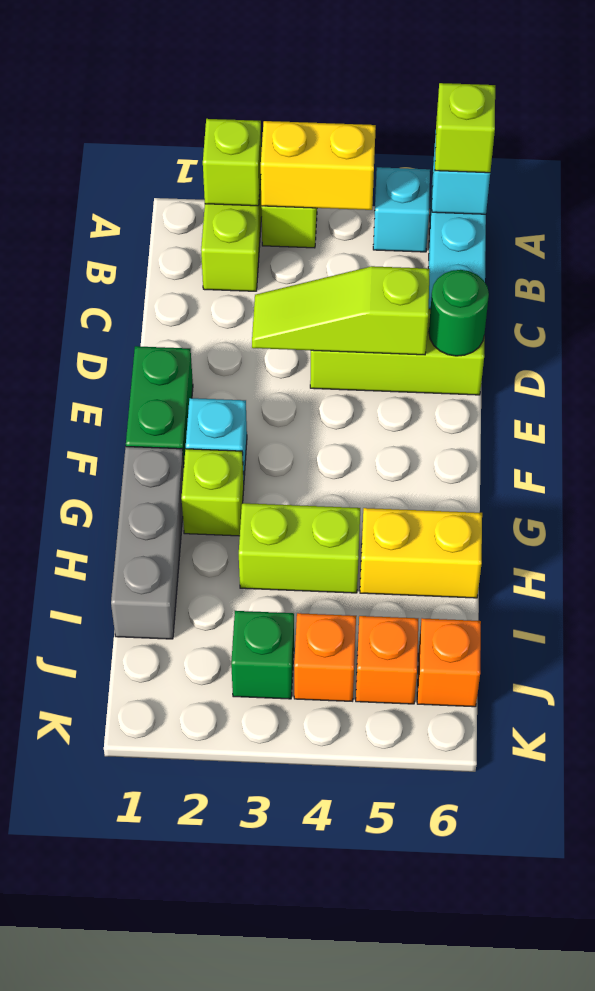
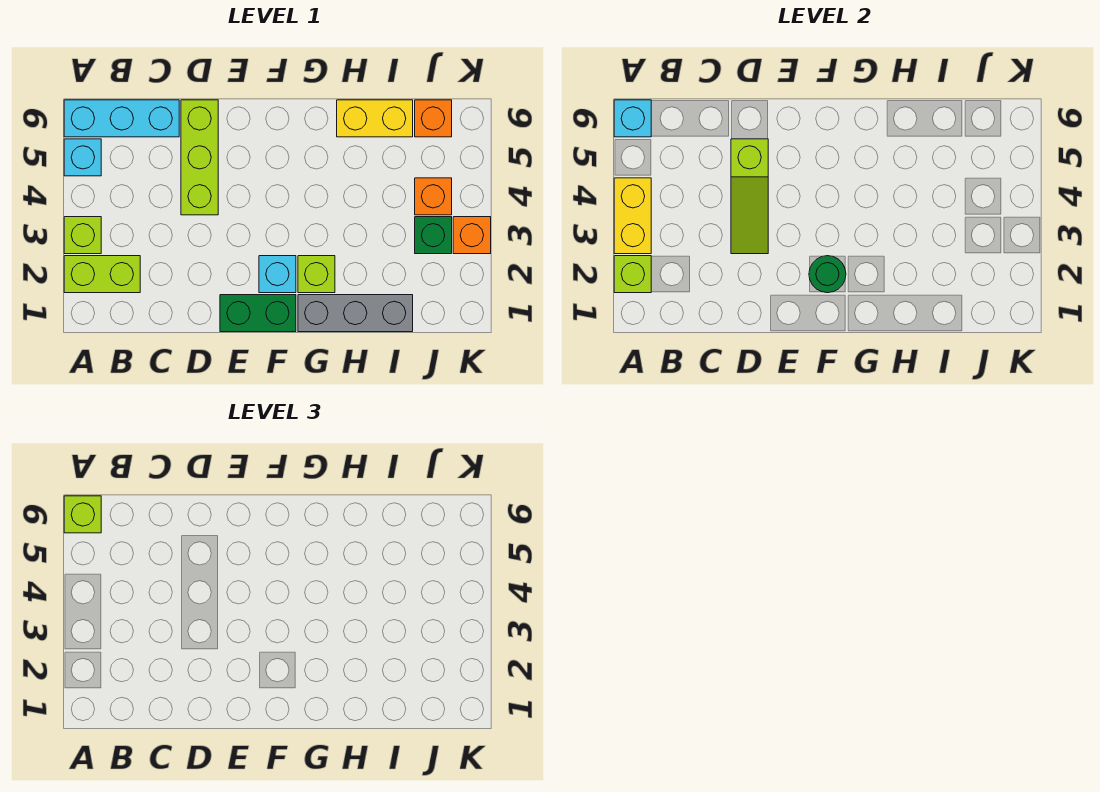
green 1x1 round brick [429,270,489,356] -> green 1x1 round brick moved to [809,256,846,293]
lime 1x2 brick [239,503,360,593] -> none
yellow 1x2 brick [360,508,482,598] -> yellow 1x2 brick turned to [337,100,413,137]
orange 1x1 brick [356,616,418,704] -> orange 1x1 brick moved to [453,217,491,254]

